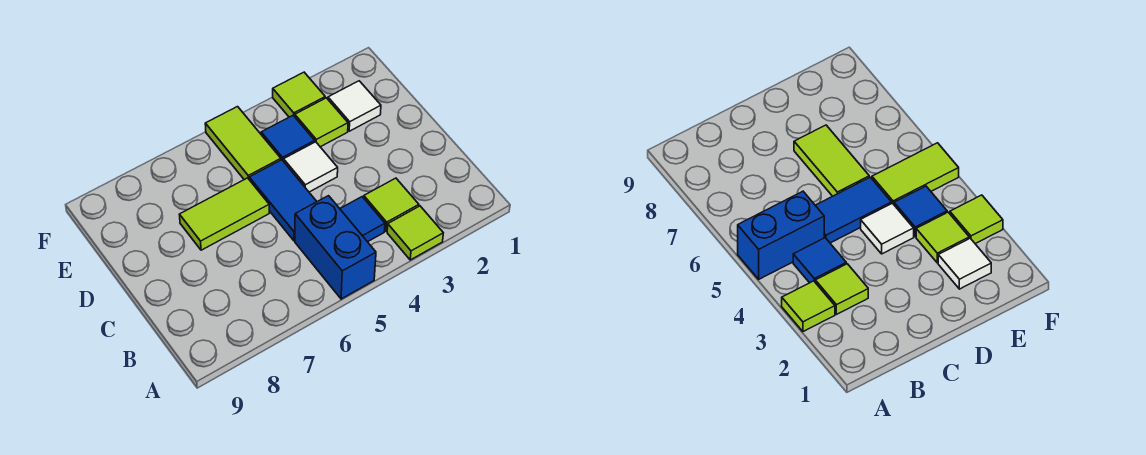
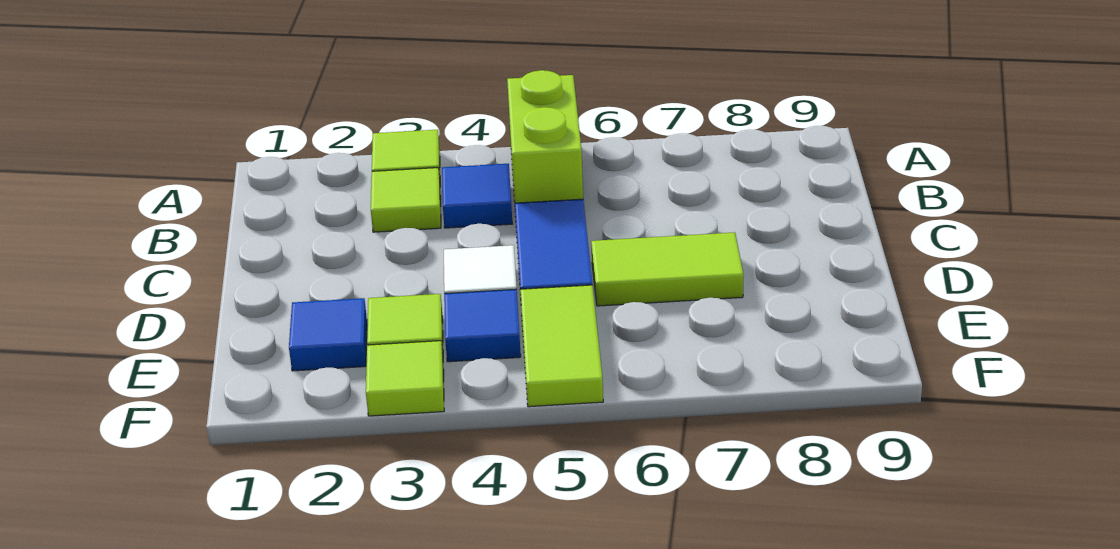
blue 1x2 brick [295,196,376,299] -> lime 1x2 brick [507,70,583,217]
white 1x1 tile [328,81,381,131] -> blue 1x1 tile [289,298,367,371]

